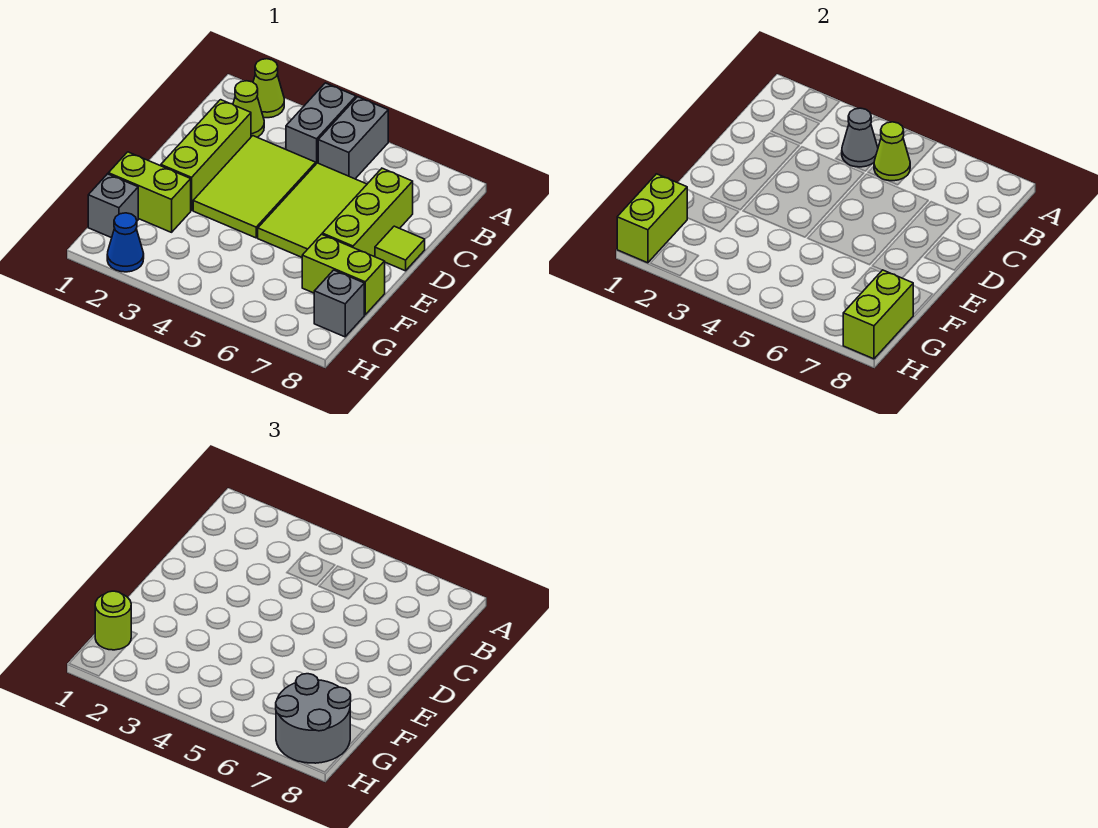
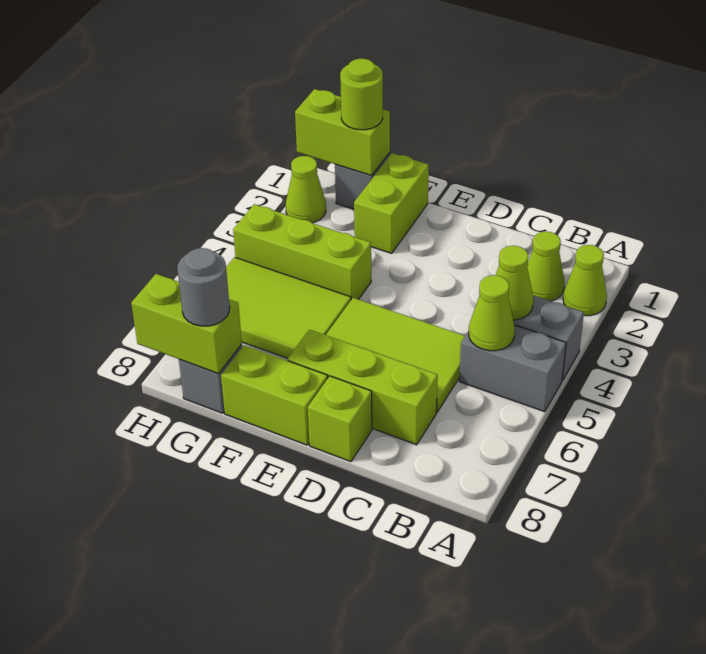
grey 1x1 cone [842,108,878,167] -> lime 1x1 cone [496,246,533,320]
lime 1x3 brick [161,100,251,210] -> lime 1x3 brick moved to [233,204,371,300]
lime 2x3 tile [193,136,316,238] -> lime 2x3 tile moved to [226,257,351,359]
lime 1x1 tile [375,226,425,271] -> lime 1x1 brick [308,376,372,462]
lime 1x2 brick [302,234,385,315] -> lime 1x2 brick turned to [221,345,328,445]
grey 2x2 round brick [276,674,351,763] -> grey 1x1 round brick [177,248,230,326]
blue 1x1 cone [107,213,144,272] -> lime 1x1 cone [286,156,326,223]

